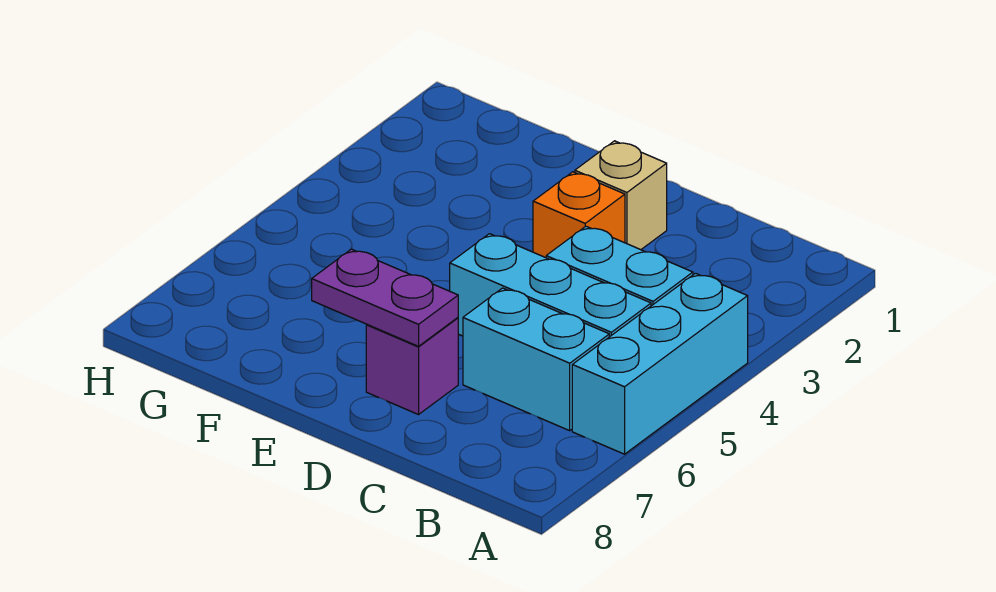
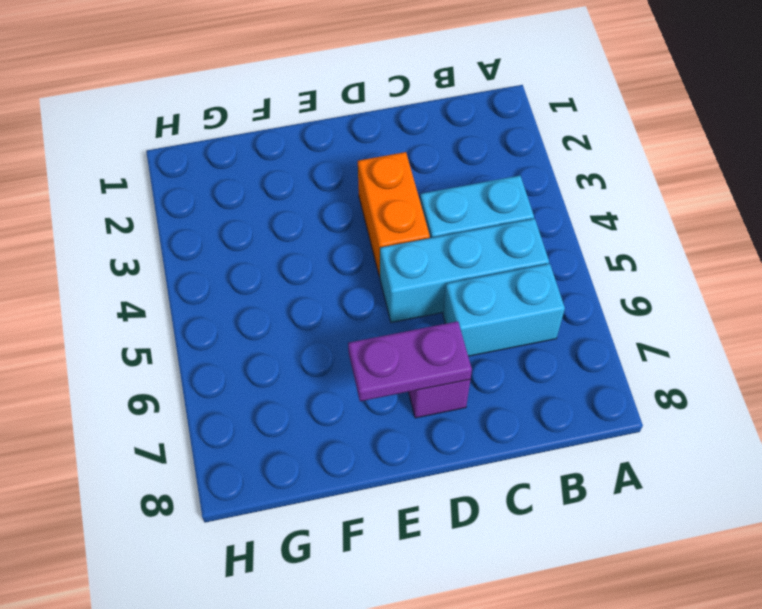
cyan 1x3 brick [572,273,748,454] -> none
tan 1x1 brick [575,141,667,250] -> none
orange 1x1 brick [533,172,625,258] -> orange 1x2 brick [358,152,430,277]

